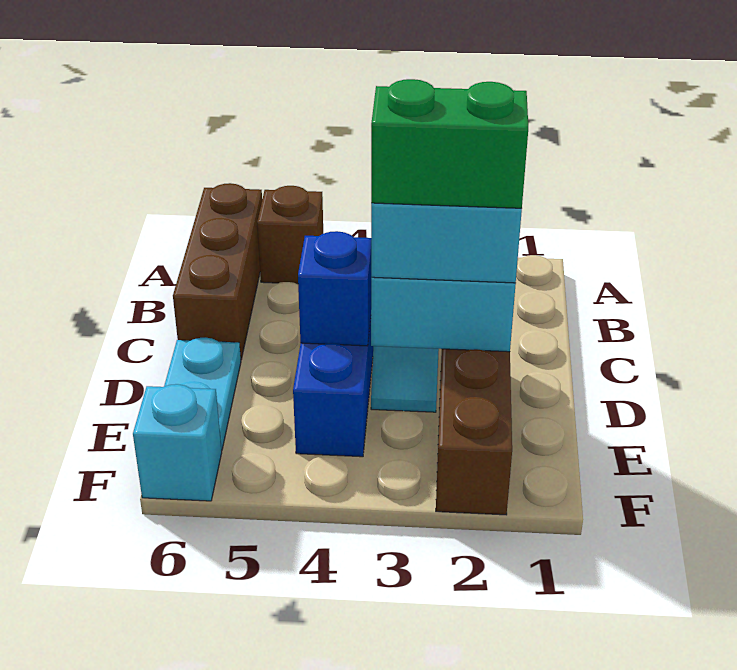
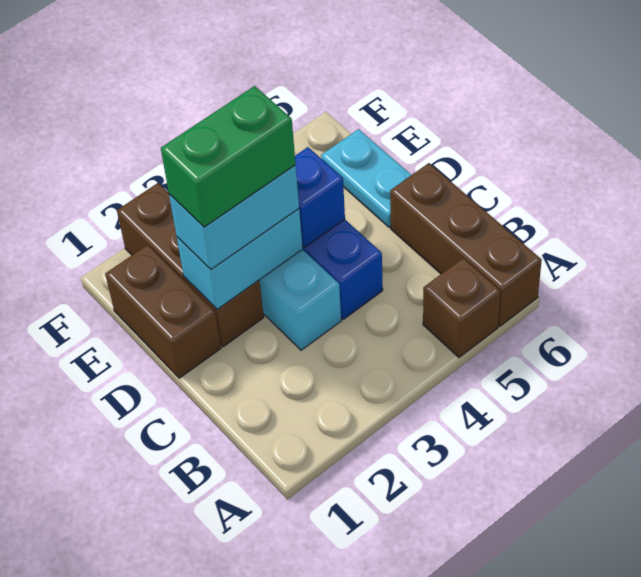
none -> brown 1x2 brick [105,245,221,378]
cyan 1x1 brick [133,384,222,501] -> none

